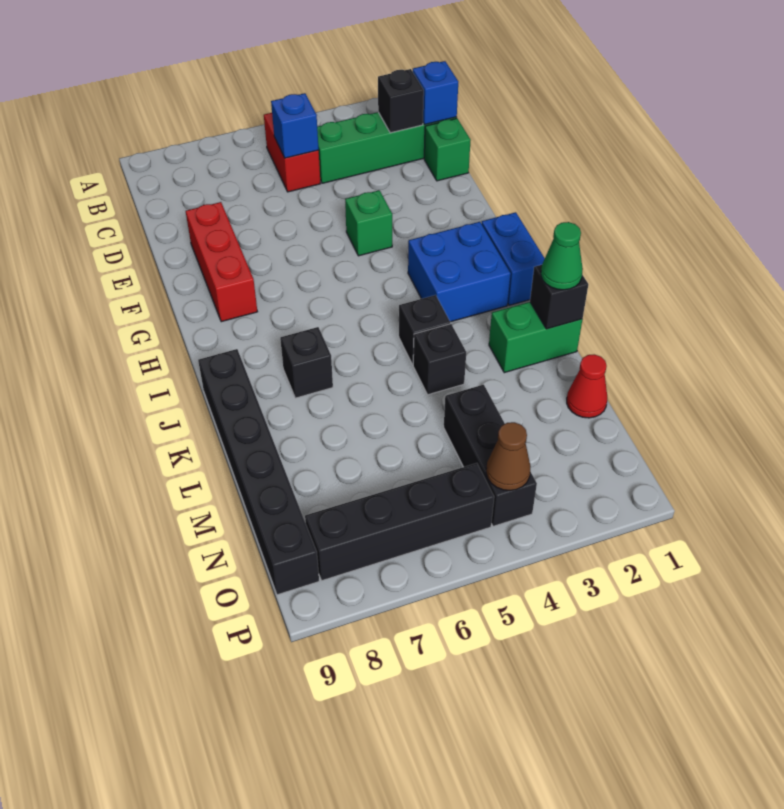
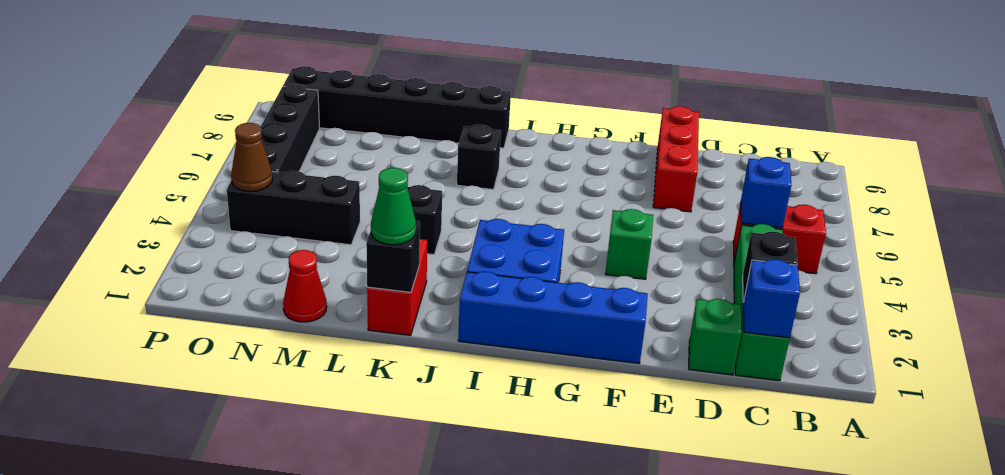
red 1x3 brick [186,202,257,322] -> red 1x3 brick turned to [653,106,699,212]
blue 1x2 brick [482,212,545,305] -> blue 1x4 brick [458,271,648,363]
black 1x1 brick [399,295,450,365] -> none
green 1x2 brick [489,302,583,373] -> red 1x2 brick [367,239,427,335]

